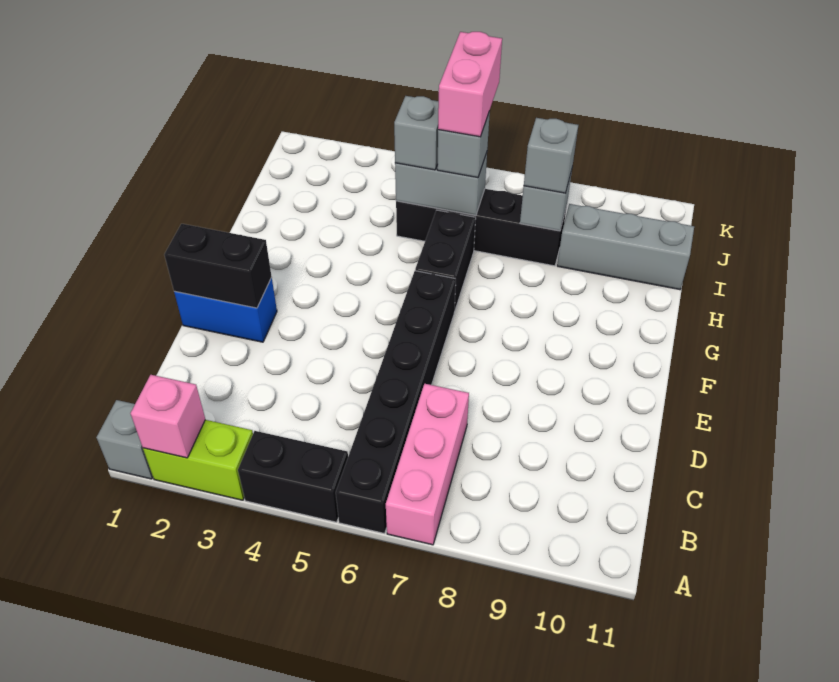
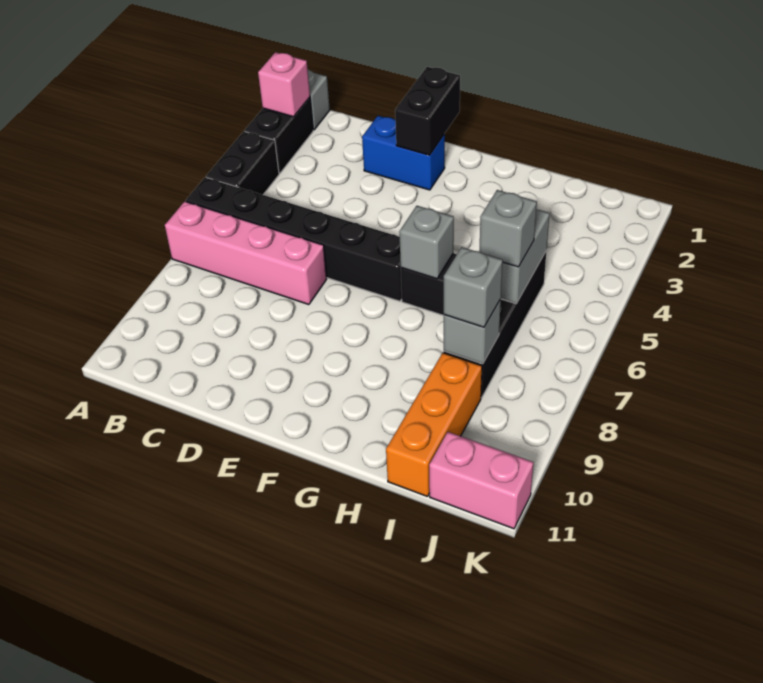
lime 1x2 brick [143,420,253,500] -> black 1x2 brick [245,97,313,173]
pink 1x3 brick [386,384,469,545] -> pink 1x4 brick [165,201,327,305]
blue 1x2 brick [174,278,277,342] -> blue 1x2 brick turned to [362,116,445,190]
grey 1x1 brick [394,96,439,170] -> grey 1x1 brick moved to [399,206,454,279]
pink 1x2 brick [438,32,502,137] -> pink 1x2 brick moved to [429,432,533,529]
grey 1x3 brick [557,204,694,290] -> orange 1x3 brick [386,353,482,497]

